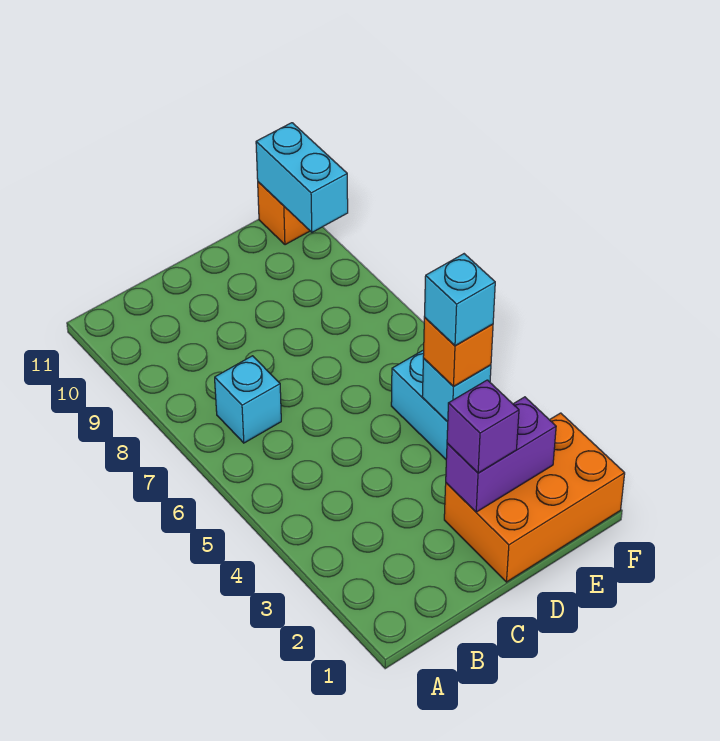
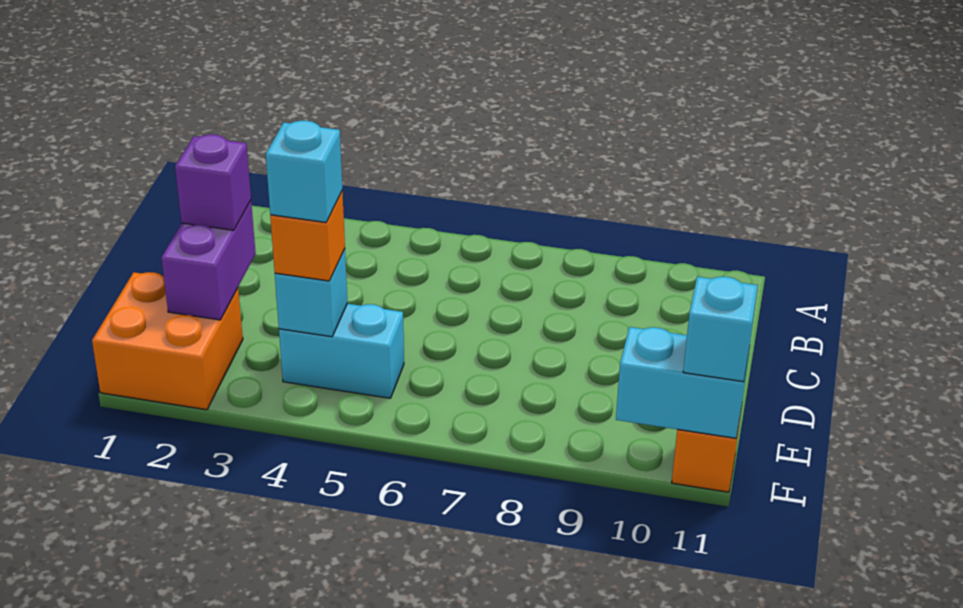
cyan 1x1 brick [215,356,281,443] -> cyan 1x1 brick moved to [683,277,758,382]
orange 2x3 brick [444,413,625,582] -> orange 2x2 brick [92,272,243,410]

